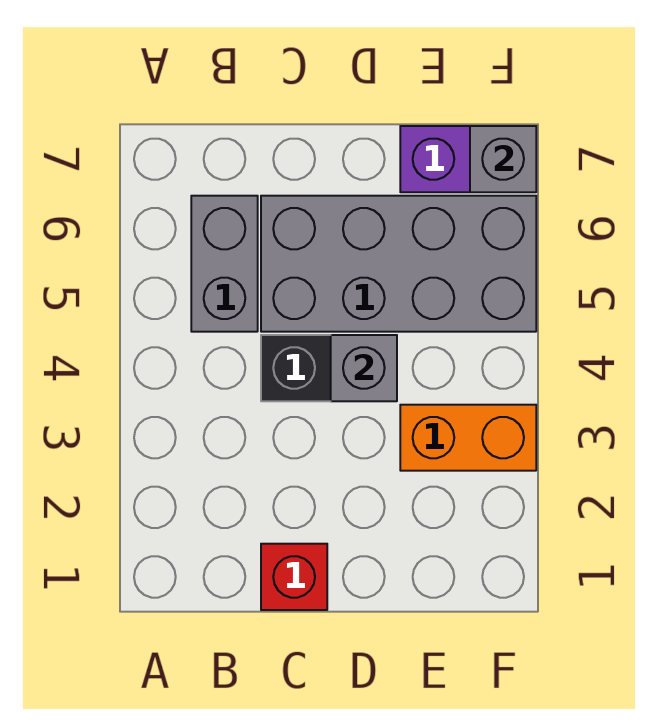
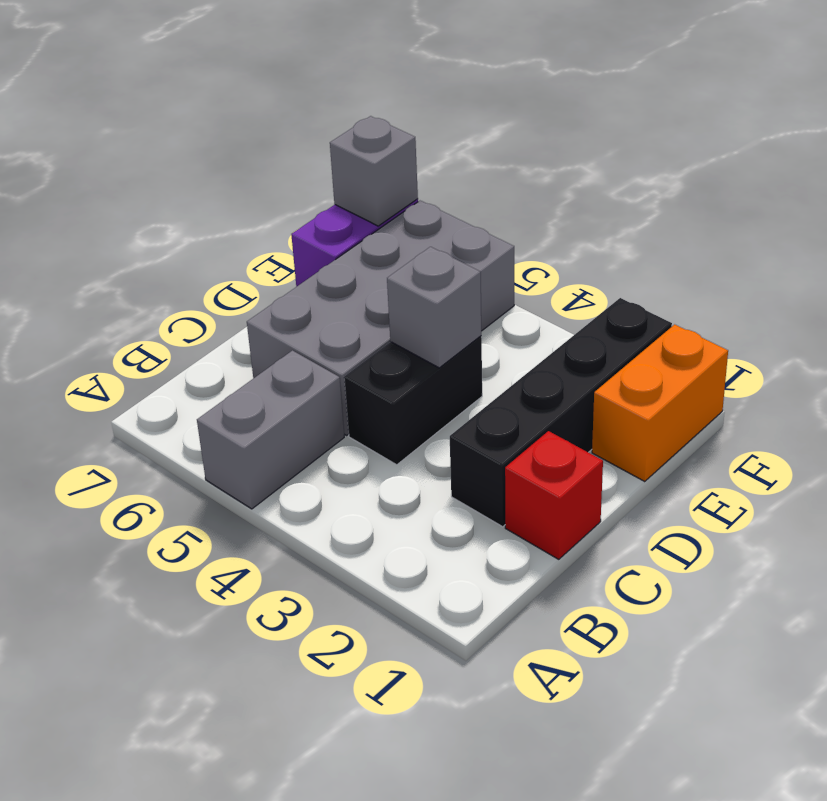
grey 1x2 brick [191,196,258,332] -> grey 1x2 brick turned to [197,350,344,509]
none -> black 1x4 brick [450,298,672,527]
orange 1x2 brick [400,405,536,471] -> orange 1x2 brick moved to [592,324,728,481]

